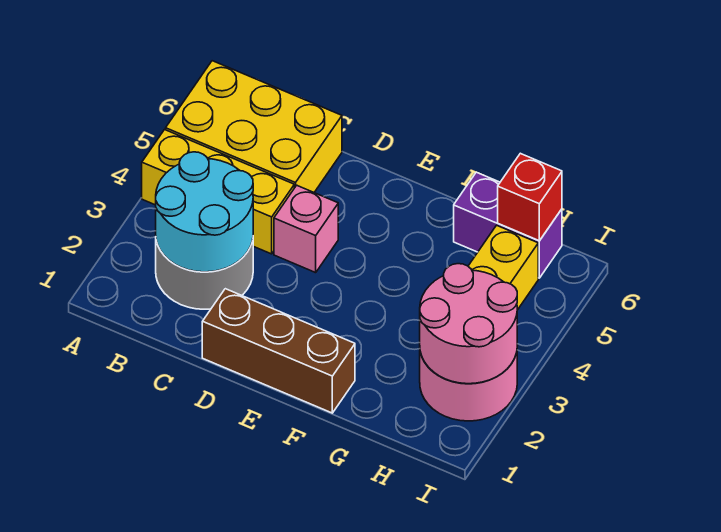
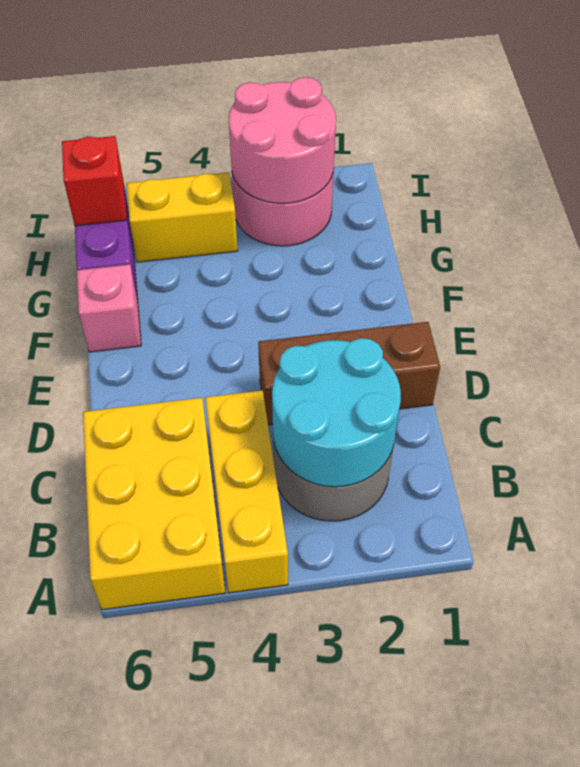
brown 1x3 brick [202,289,355,413] -> brown 1x3 brick turned to [258,322,440,425]
pink 1x1 brick [274,185,338,273] -> pink 1x1 brick moved to [77,264,141,352]

